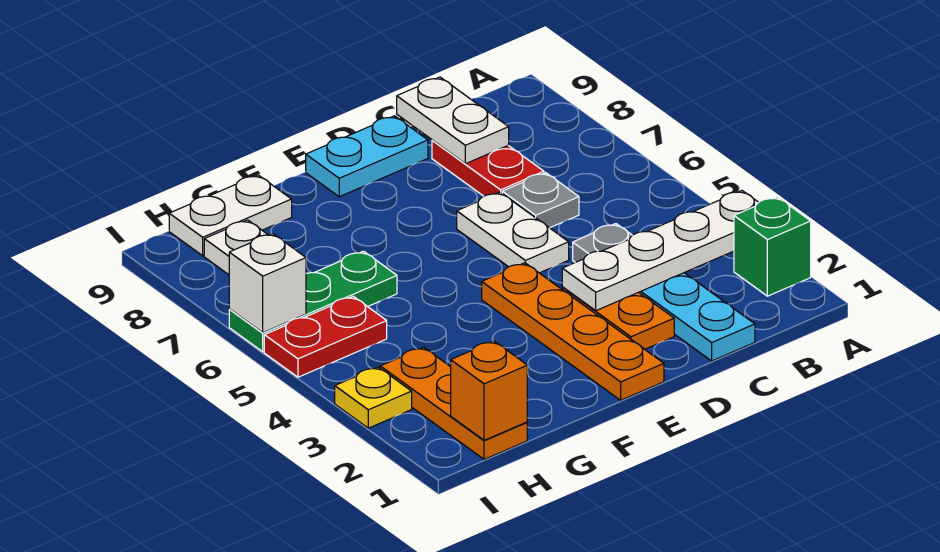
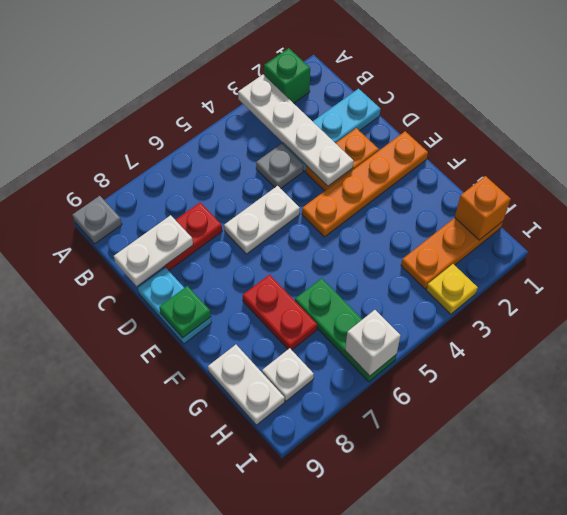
grey 1x1 plate [502,173,579,228] -> grey 1x1 plate moved to [73,196,122,244]
none -> green 1x1 plate [159,286,211,338]
red 1x2 plate [264,296,387,377] -> red 1x2 plate moved to [242,275,317,350]

